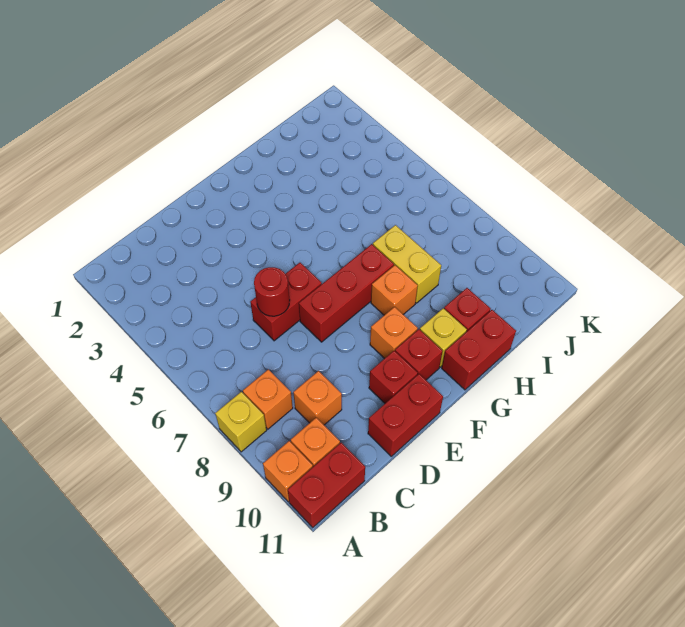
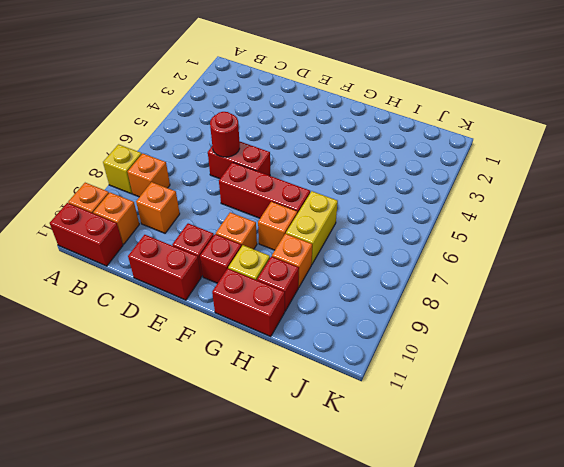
none -> orange 1x1 brick [272,234,312,288]

